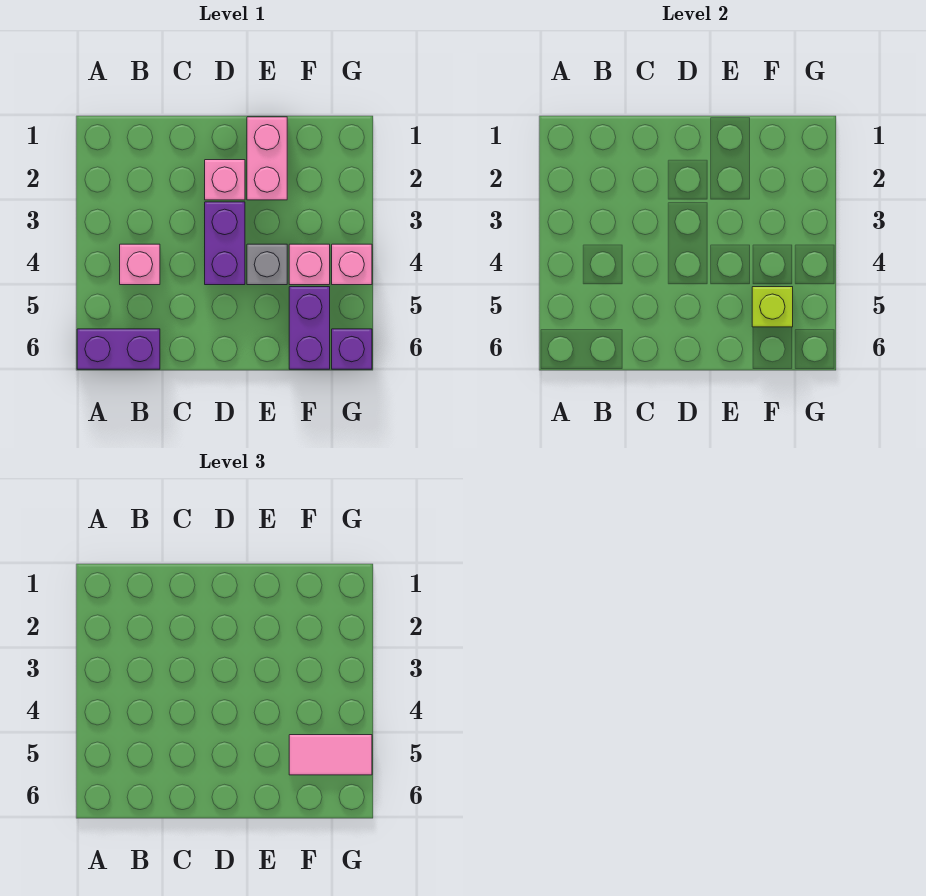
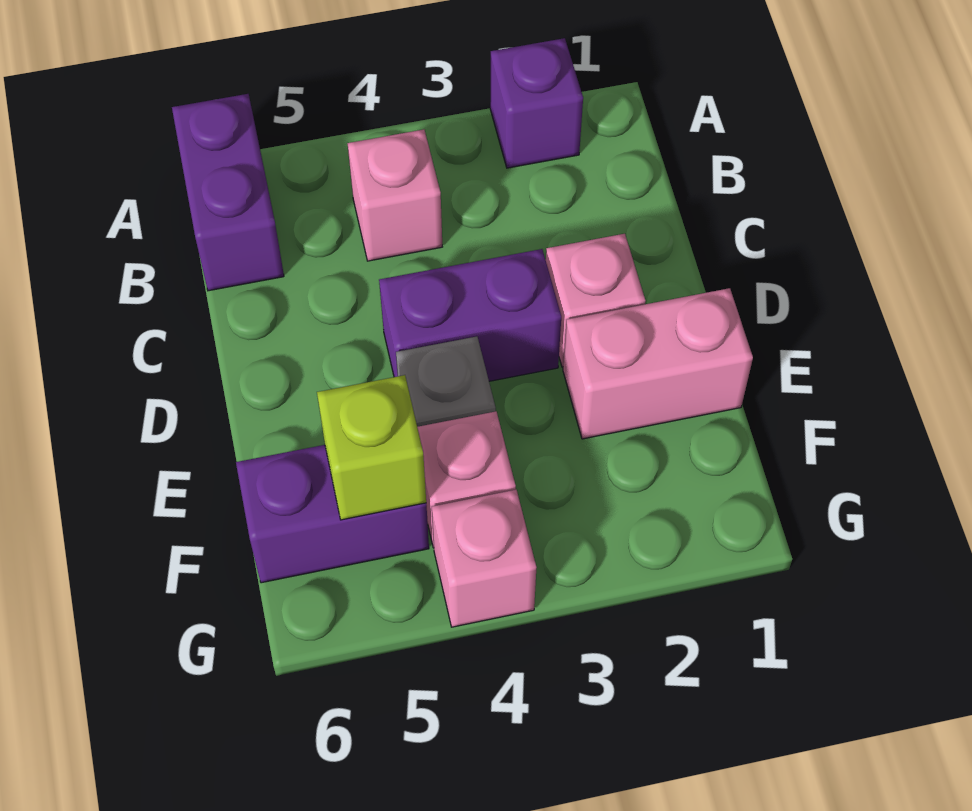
pink 1x2 tile [289,735,372,775] -> none
purple 1x1 brick [332,329,372,369] -> purple 1x1 brick moved to [490,38,583,168]

